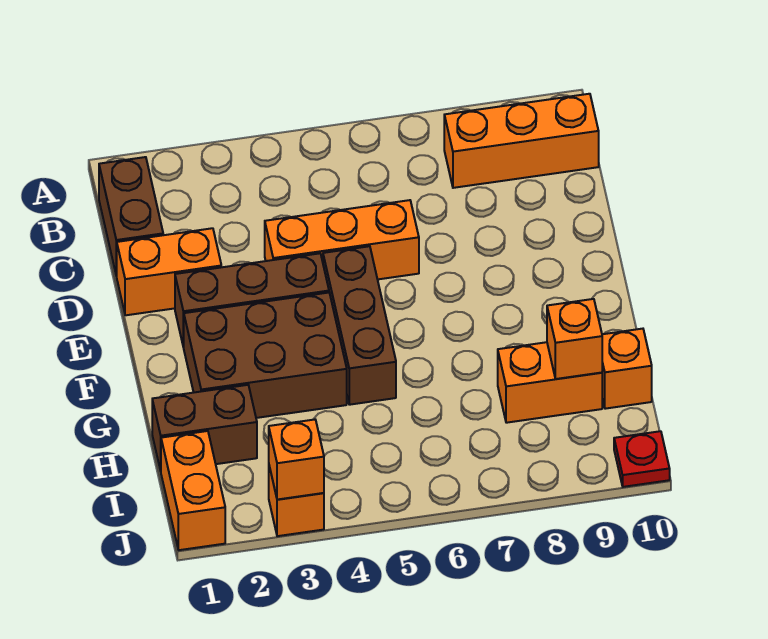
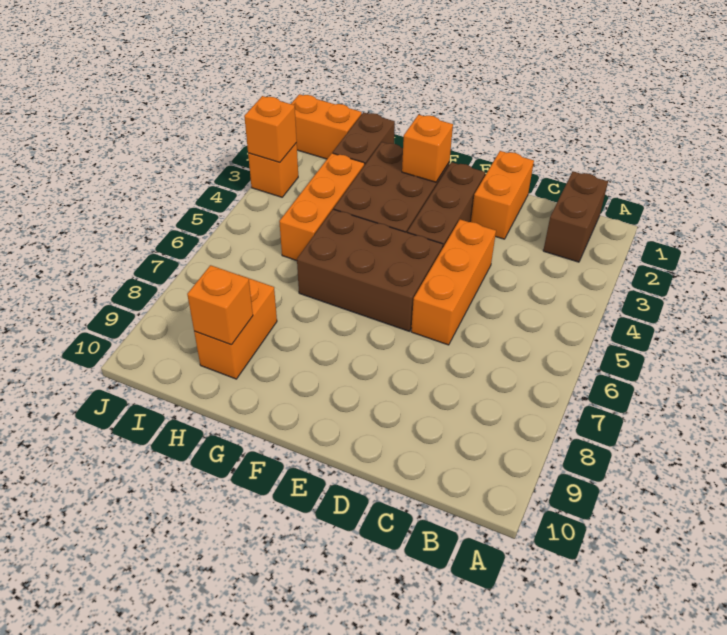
brown 1x2 brick [99,157,163,276] -> brown 1x2 brick turned to [543,171,608,262]
orange 1x3 brick [444,94,599,188] -> orange 1x3 brick moved to [279,153,365,261]
brown 1x3 brick [323,246,396,405] -> brown 2x3 brick [297,209,443,331]
orange 1x1 brick [602,329,652,409] -> orange 1x1 brick moved to [402,115,453,182]
red 1x1 plate [614,431,670,487] -> none

